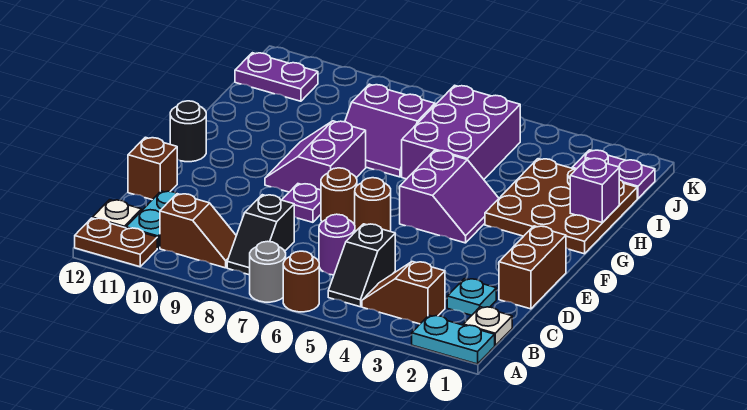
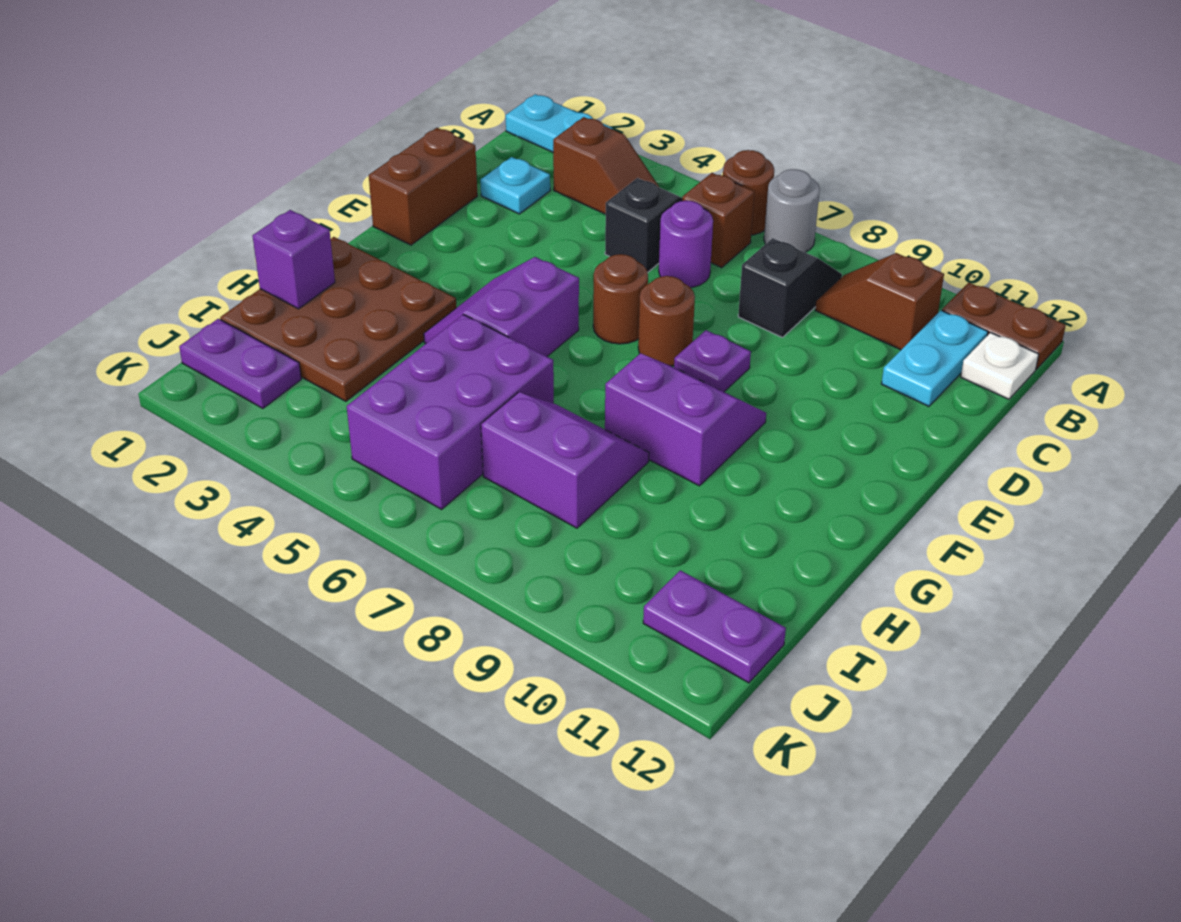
white 1x1 plate [463,307,512,345] -> none
brown 1x1 brick [128,137,177,200] -> brown 1x1 brick moved to [682,173,754,267]
purple 2x2 slope [265,121,366,192] -> purple 2x2 slope turned to [605,353,766,486]
black 1x1 round brick [170,101,206,162] -> none

